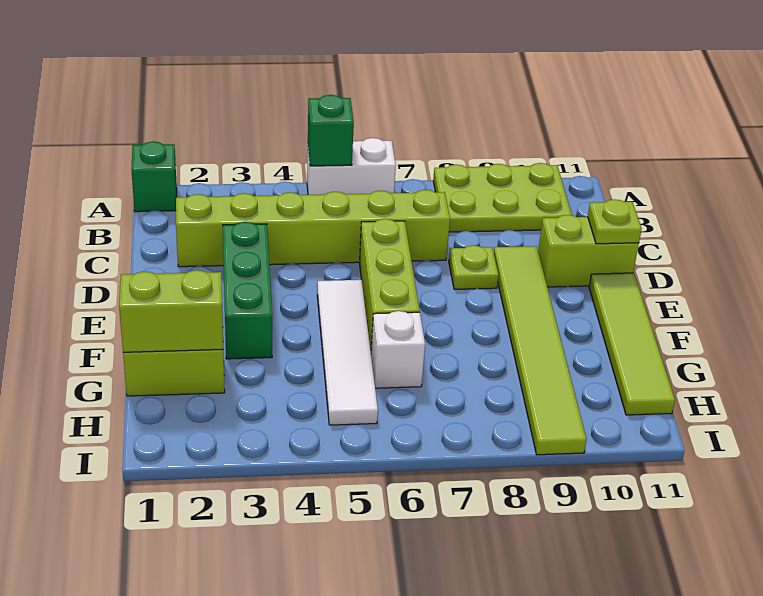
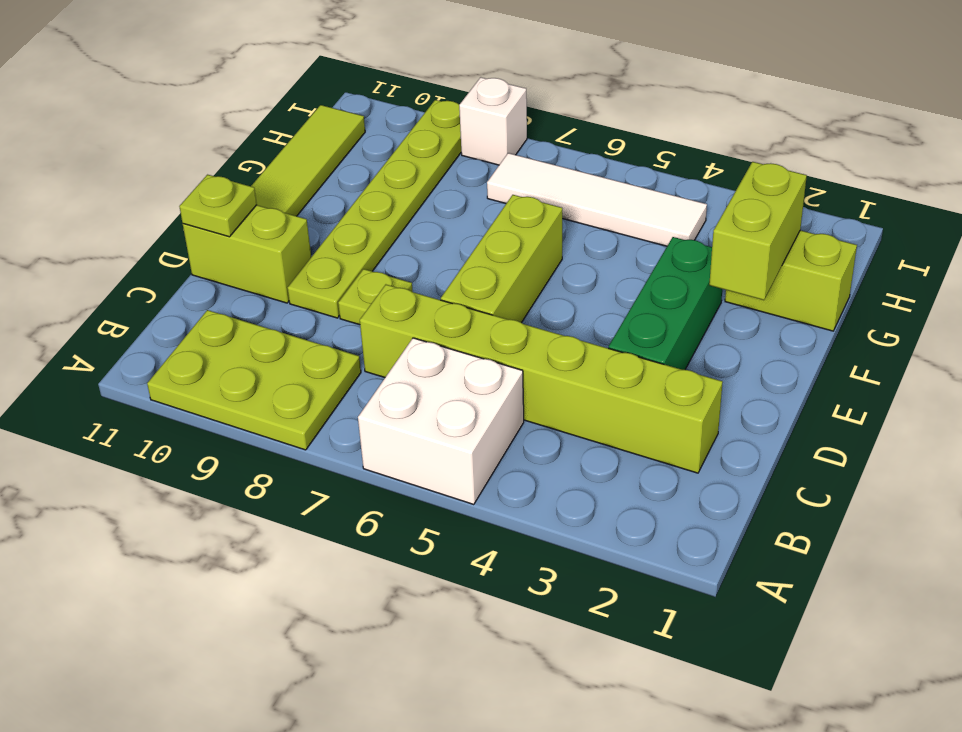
green 1x1 brick [131,141,177,212] -> none
white 1x2 brick [307,138,396,195] -> white 2x2 brick [358,338,524,505]
green 1x1 brick [308,95,354,166] -> none
lime 1x6 tile [494,246,587,455] -> lime 1x6 plate [288,100,461,318]
white 1x4 tile [317,280,378,425] -> white 1x4 tile turned to [487,153,707,246]
lime 1x2 brick [119,270,223,352] -> lime 1x2 brick turned to [709,162,807,300]
white 1x1 brick [371,311,425,388] -> white 1x1 brick moved to [459,77,527,165]

